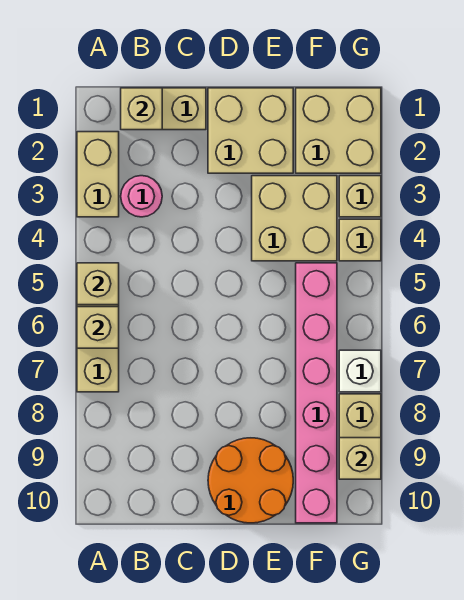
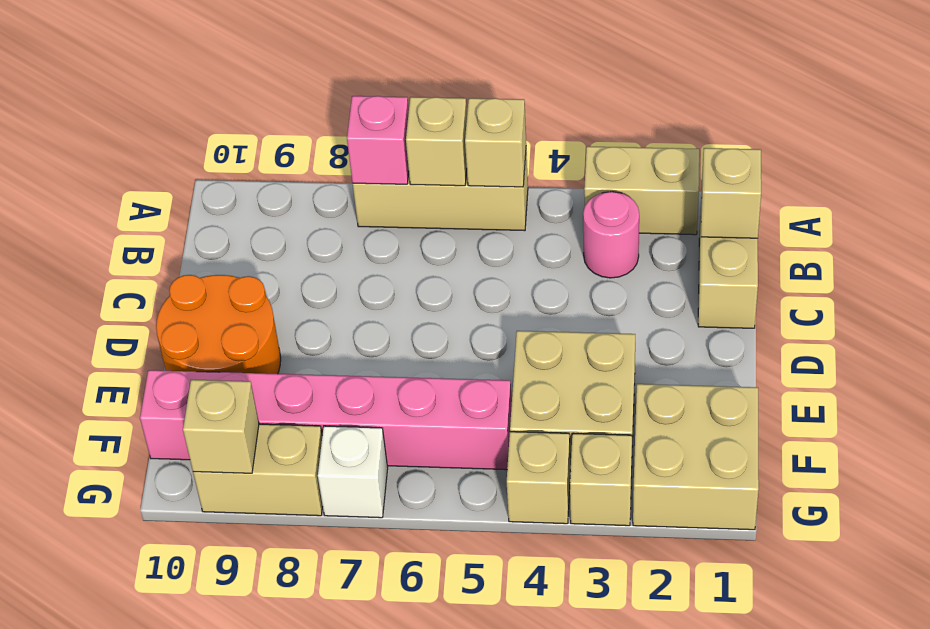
none -> pink 1x1 brick [347,96,409,184]
tan 2x2 brick [208,88,293,173] -> none

